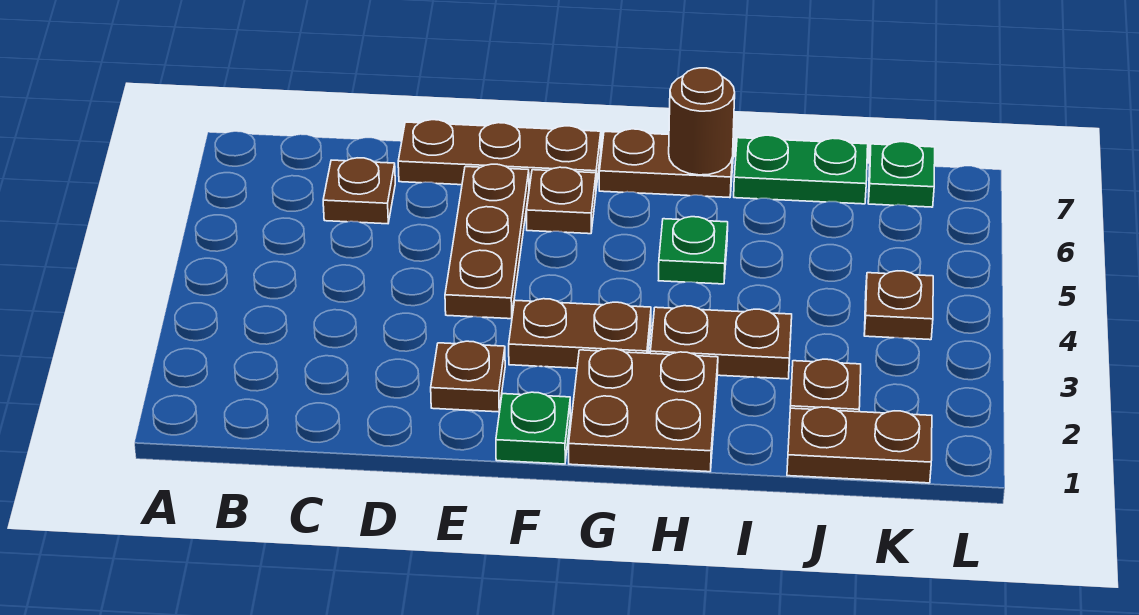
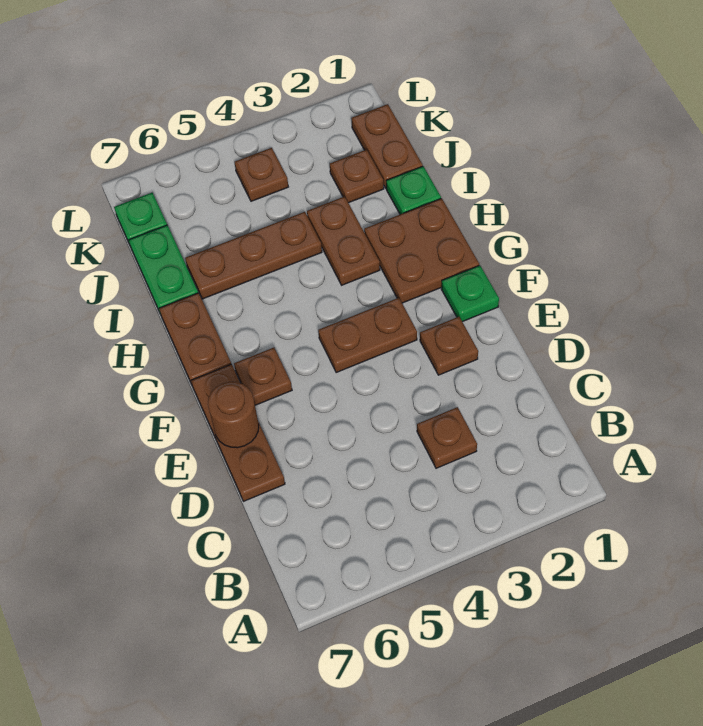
brown 1x1 plate [323,158,395,224] -> brown 1x1 plate moved to [417,407,477,468]
brown 1x3 plate [445,164,529,319] -> brown 1x3 plate moved to [185,212,322,299]
brown 1x2 plate [509,299,651,368] -> brown 1x2 plate turned to [318,298,417,372]
green 1x1 plate [658,217,728,284] -> green 1x1 plate moved to [386,166,441,214]
brown 1x1 round brick [669,68,735,175] -> brown 1x1 round brick moved to [208,382,259,448]

